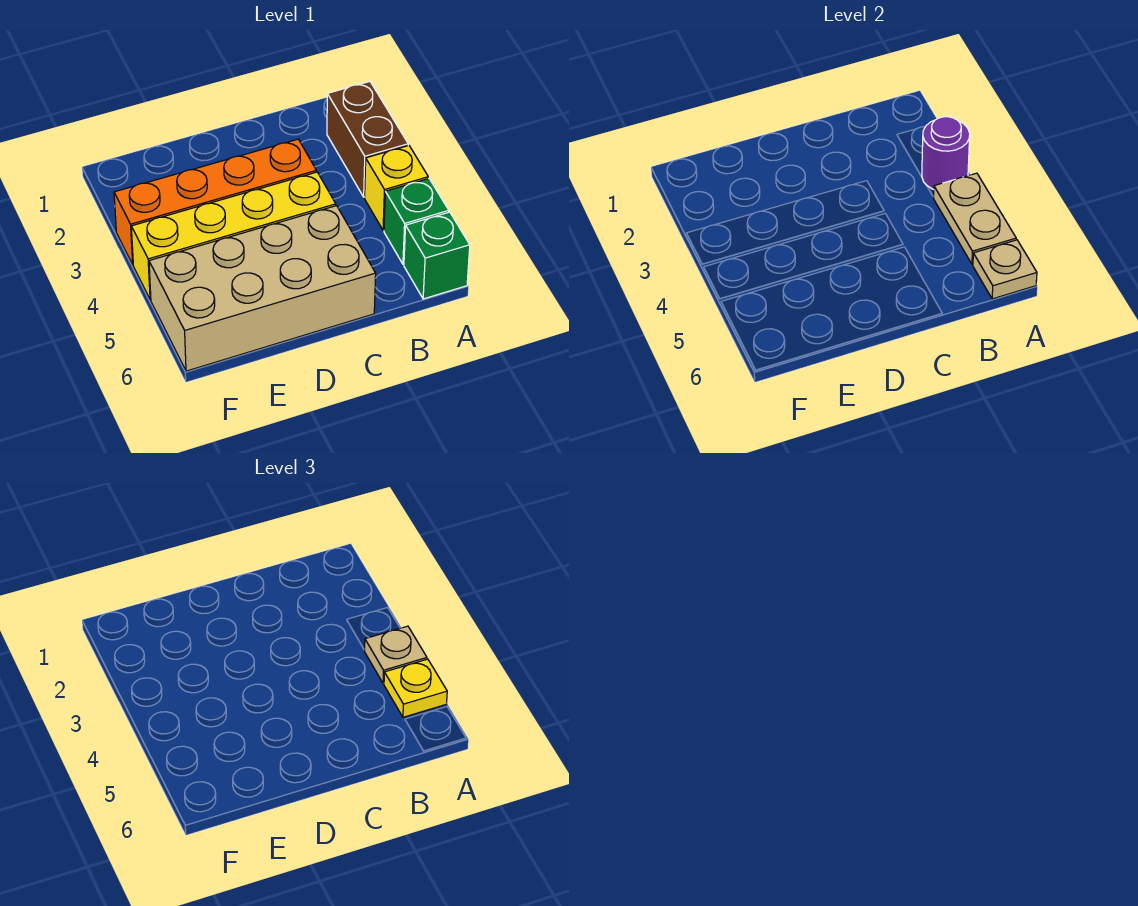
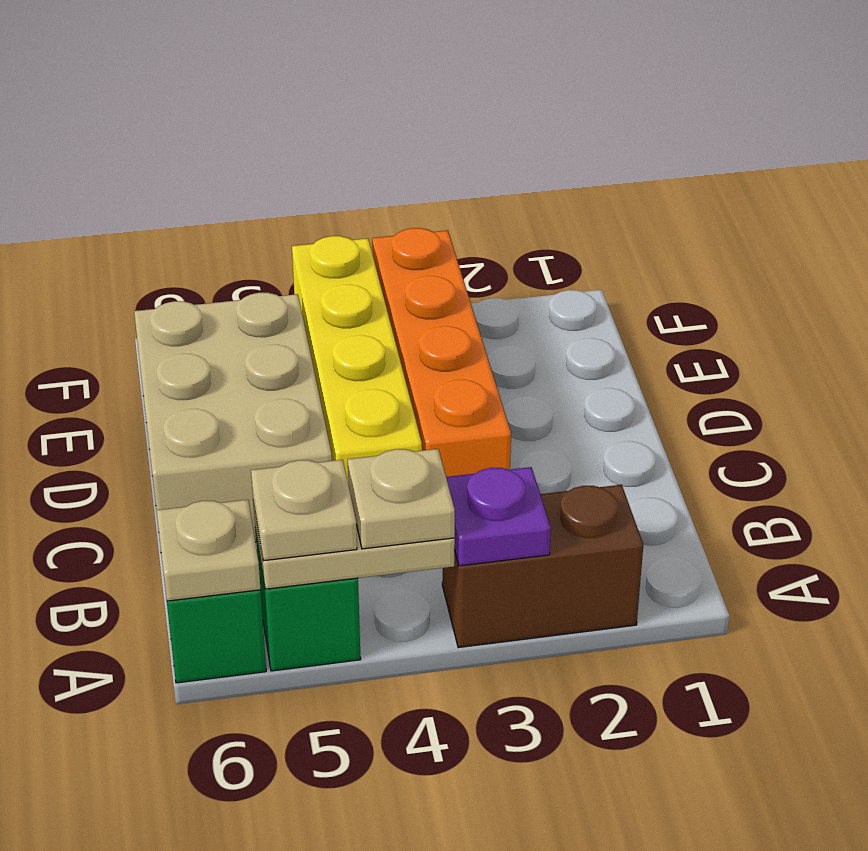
purple 1x1 round brick [922,117,970,190] -> purple 1x1 plate [446,467,551,566]
yellow 1x1 brick [365,145,428,230] -> none
yellow 1x1 plate [384,659,447,717] -> tan 1x1 plate [251,460,357,561]
tan 2x4 brick [149,206,376,371] -> tan 2x3 brick [134,293,332,547]

